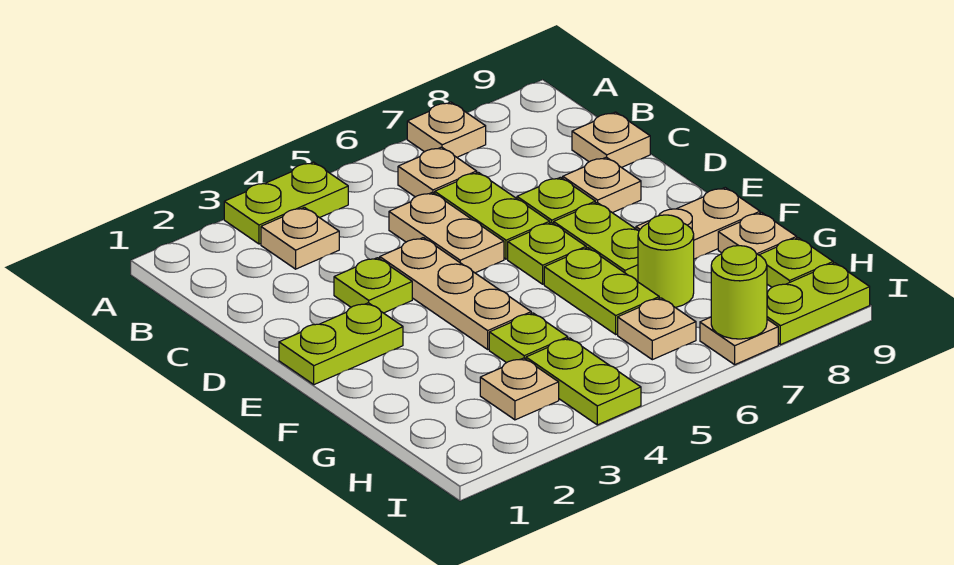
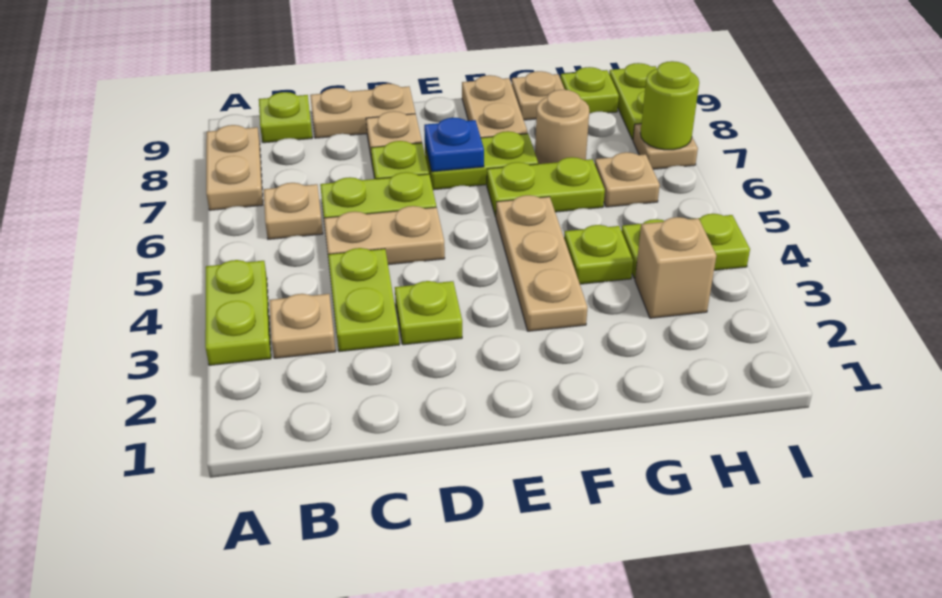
tan 1x1 plate [407,102,486,157] -> tan 1x2 plate [206,125,263,210]
tan 1x1 plate [572,112,650,168] -> tan 1x2 plate [310,84,415,138]
tan 1x3 plate [380,238,531,349] -> tan 1x3 plate turned to [496,195,588,331]
lime 1x2 plate [279,303,403,385] -> lime 1x2 plate moved to [328,248,399,352]
lime 1x1 plate [508,223,586,284] -> lime 1x1 plate moved to [259,92,312,143]
none -> blue 1x1 plate [424,118,484,172]
lime 1x1 round brick [638,215,694,307] -> tan 1x1 round brick [535,90,589,164]
tan 1x1 plate [480,358,559,420] -> tan 1x1 brick [635,217,716,318]

